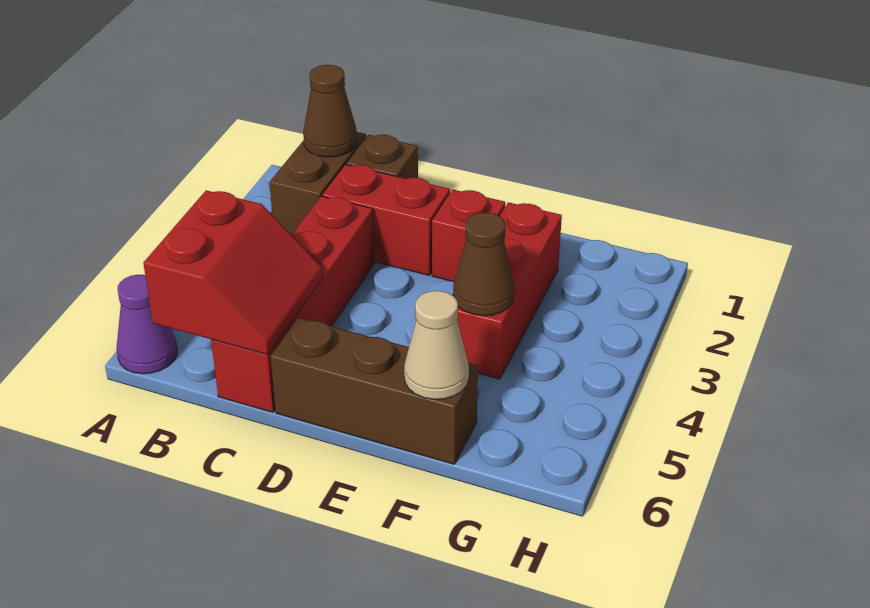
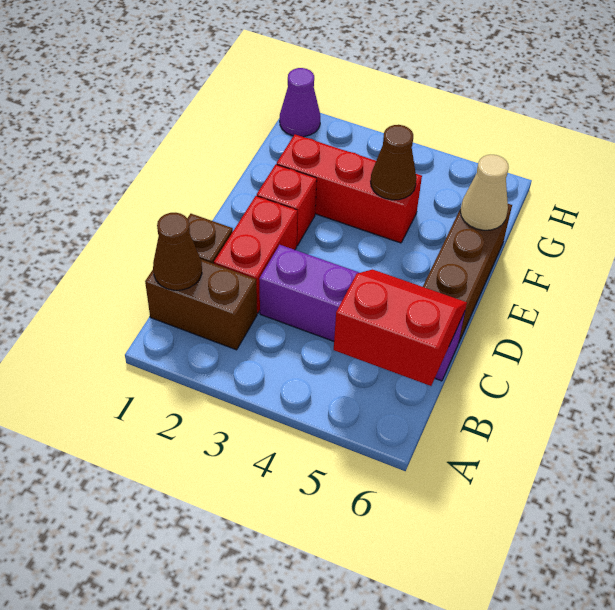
purple 1x1 cone [116,275,177,374] -> purple 1x1 cone moved to [280,68,320,137]
red 1x4 brick [211,196,375,412] -> purple 1x4 brick [259,245,465,381]

